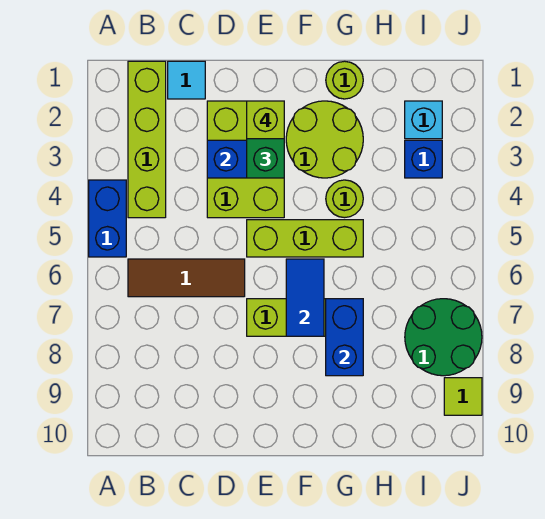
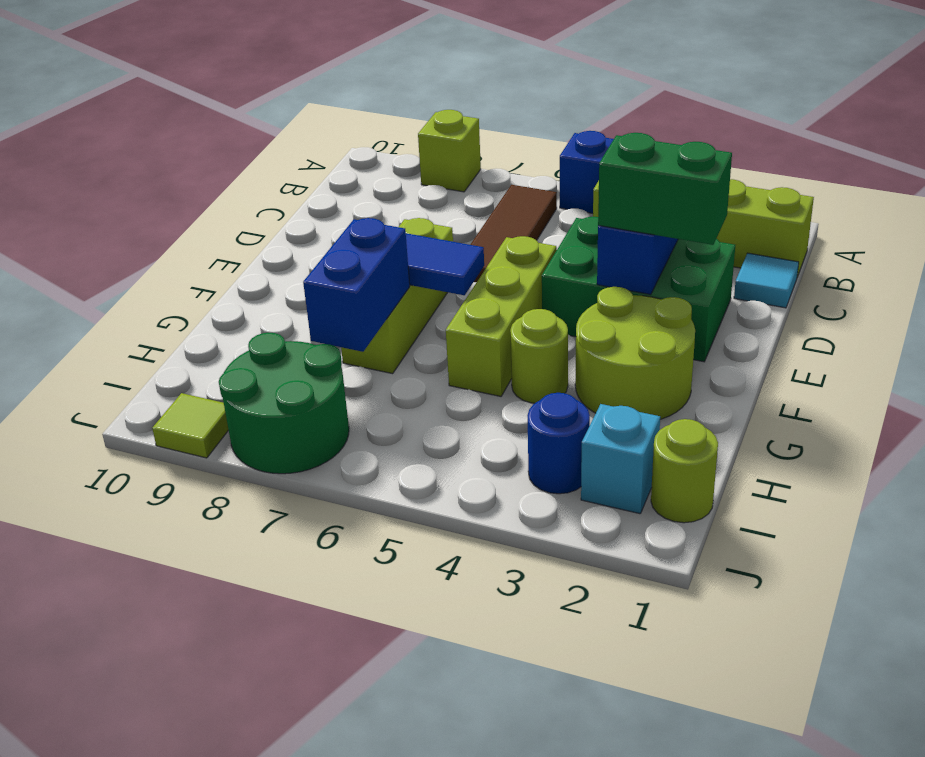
lime 2x3 brick [207,101,284,218] -> green 2x3 brick [542,217,735,362]
lime 1x1 brick [247,101,284,139] -> lime 1x1 brick moved to [418,110,481,192]
lime 1x1 round brick [326,61,363,99] -> lime 1x1 round brick moved to [651,419,718,523]
blue 1x2 brick [326,299,363,376] -> blue 1x2 brick turned to [303,218,410,352]
blue 1x1 brick [405,140,442,178] -> blue 1x1 round brick [527,393,590,494]

